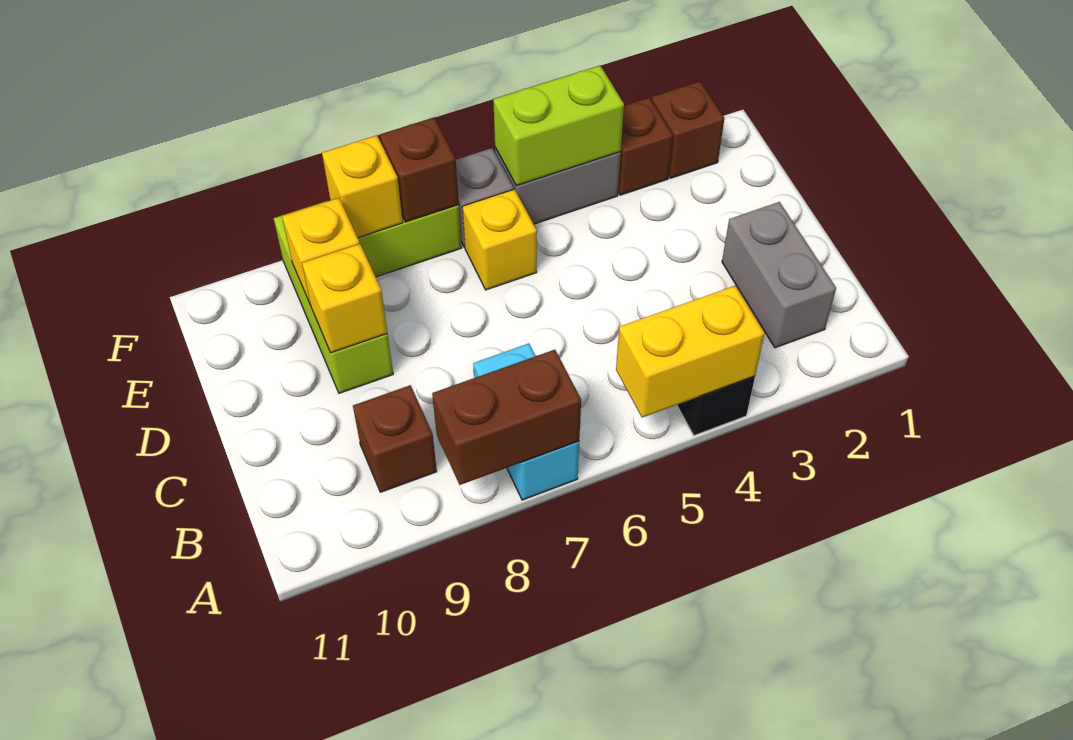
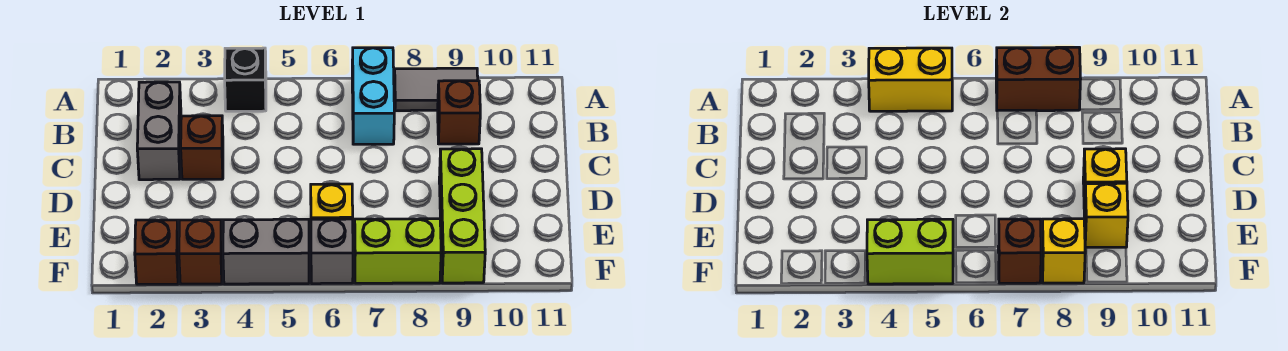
none -> grey 1x2 tile [394,68,478,111]
none -> brown 1x1 brick [181,116,223,179]

